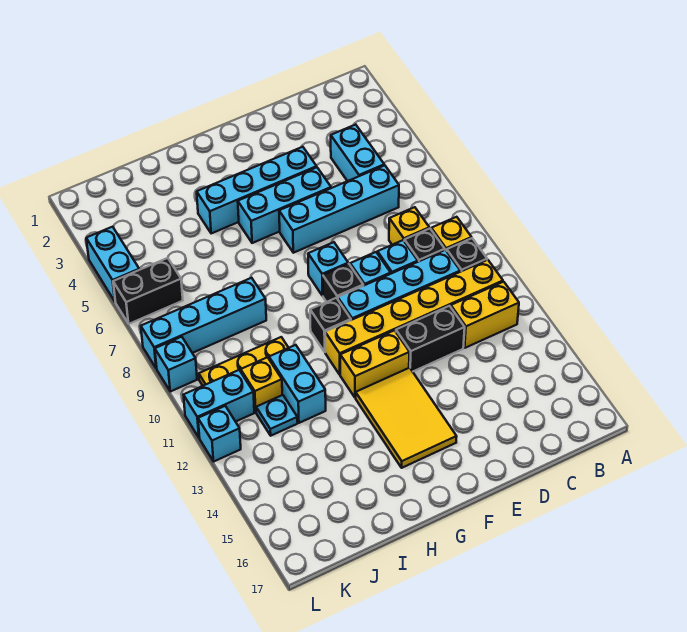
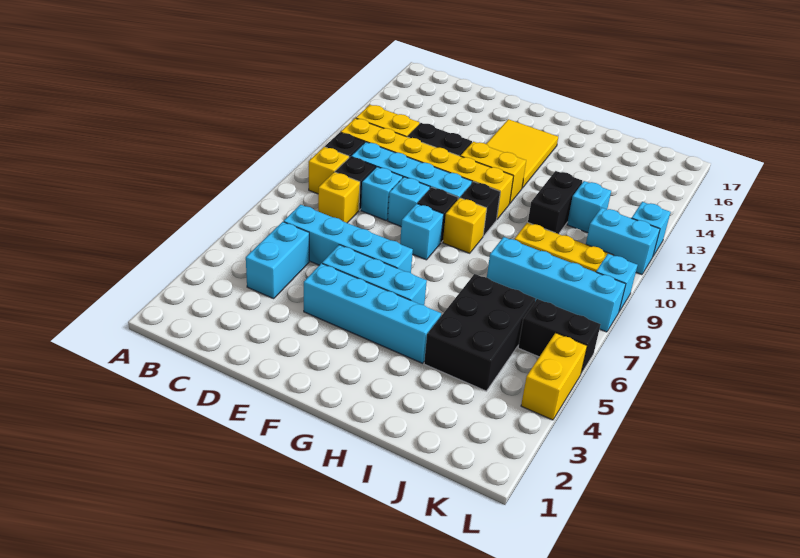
none -> black 2x3 brick [424,274,535,391]
cyan 1x2 brick [269,345,326,423] -> black 1x2 brick [528,171,582,234]
yellow 1x1 brick [241,357,282,412] -> yellow 1x1 brick moved to [443,198,487,253]
cyan 1x1 plate [256,395,298,436] -> cyan 1x1 brick [567,181,611,233]
cyan 1x2 brick [86,227,139,301] -> yellow 1x2 brick [521,333,587,420]

